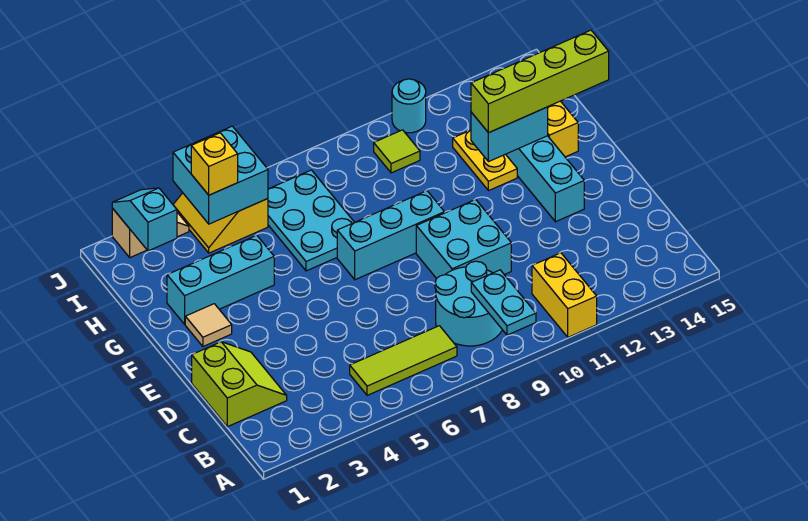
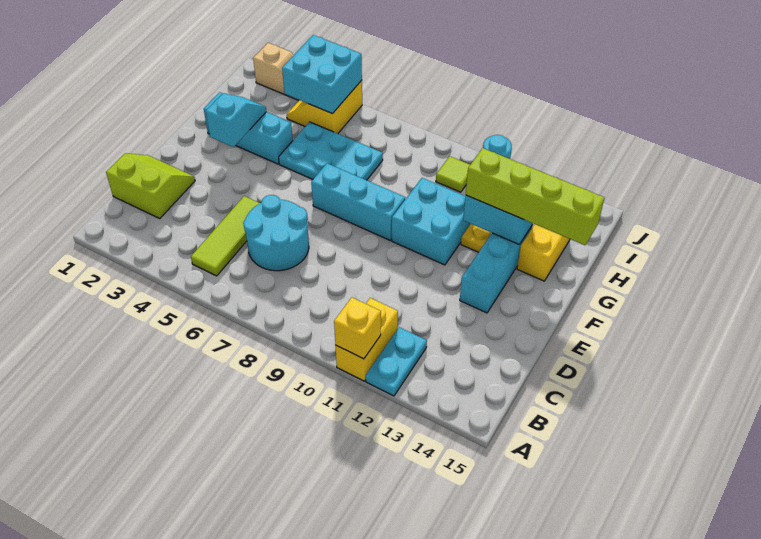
cyan 1x2 plate [471,270,536,335] -> cyan 1x2 plate moved to [366,327,427,396]
lime 1x3 tile [350,326,457,395] -> lime 1x3 tile turned to [191,196,260,276]
cyan 2x2 round brick [435,261,502,346] -> cyan 2x2 round brick moved to [243,195,309,271]
lime 2x2 slope [192,342,287,427] -> lime 2x2 slope turned to [106,153,195,218]
cyan 2x2 brick [416,200,511,279] -> cyan 2x2 brick moved to [392,178,470,265]
tan 1x1 tile [185,304,232,347] -> none
cyan 2x3 plate [268,170,354,271] -> cyan 2x3 plate turned to [279,122,383,180]
cyan 1x2 slope [112,188,177,251] -> cyan 1x2 slope moved to [206,93,266,147]
yellow 1x1 brick [191,133,238,195] -> yellow 1x1 brick moved to [334,298,381,359]

